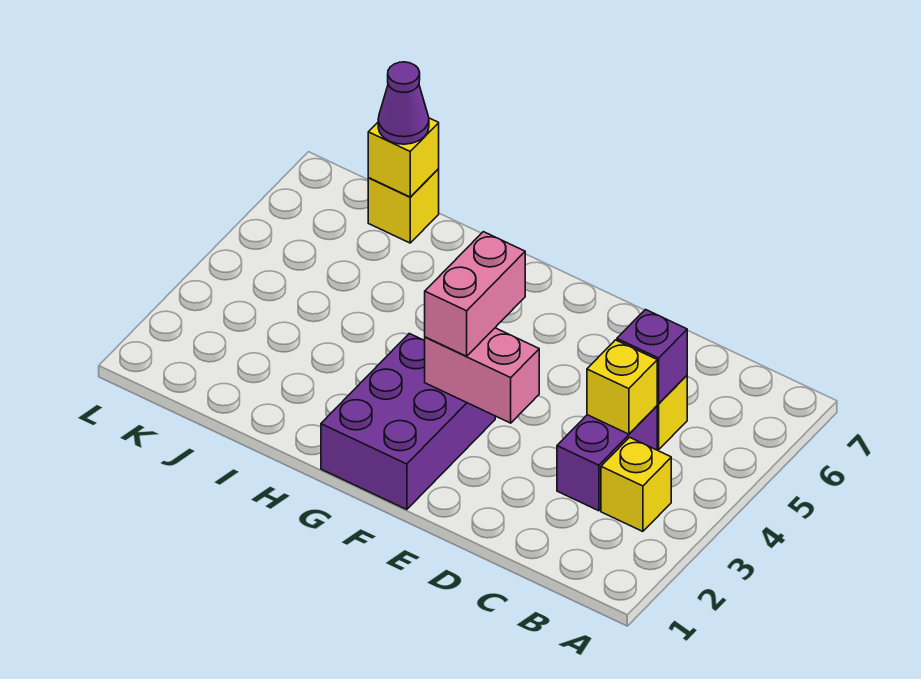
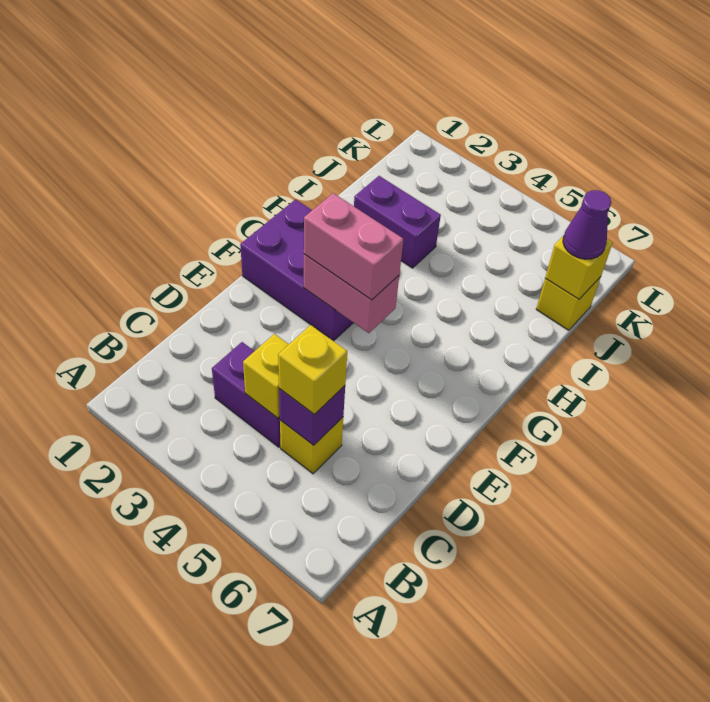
yellow 1x1 brick [601,437,671,531] -> yellow 1x1 brick moved to [278,325,347,414]
pink 1x2 brick [425,328,539,423] -> pink 1x2 brick turned to [304,254,399,333]
none -> purple 1x2 brick [354,176,441,268]

